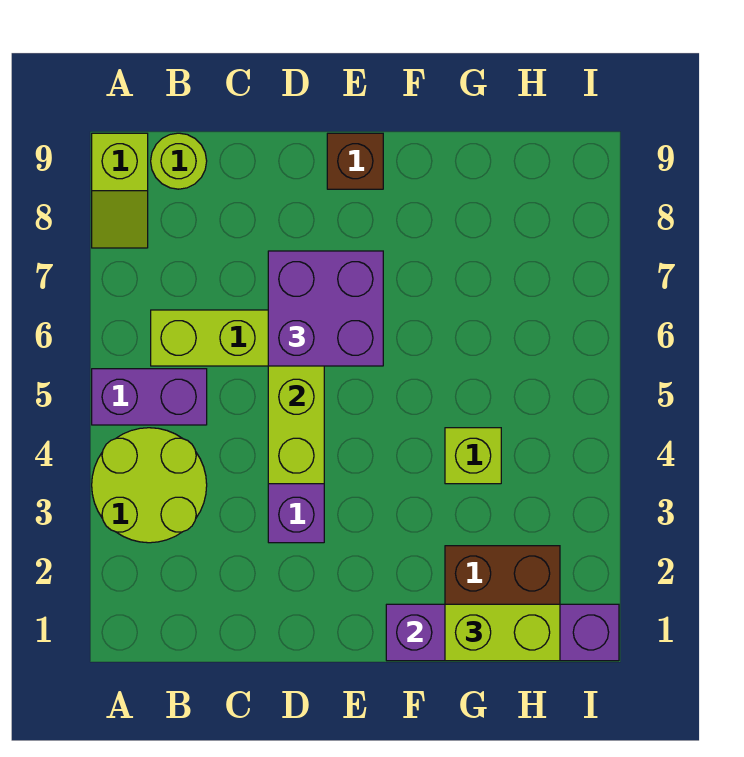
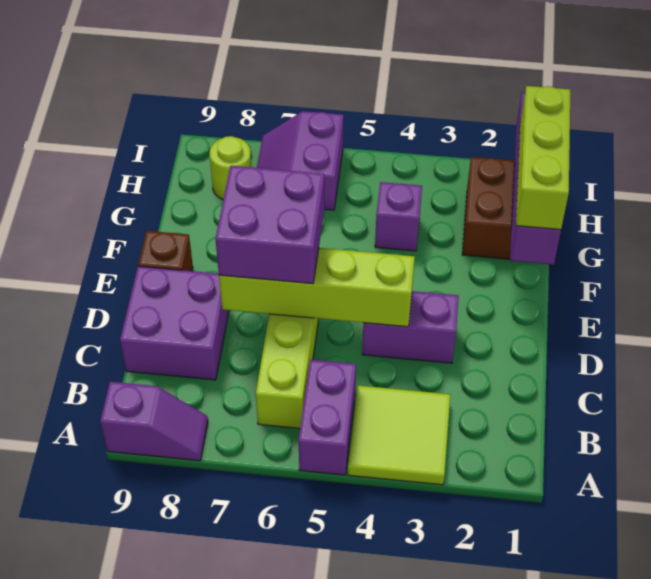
lime 2x2 round brick [92,428,207,543] -> lime 2x2 tile [348,385,450,485]
lime 1x2 slope [92,133,148,248] -> purple 1x2 slope [100,382,208,461]
lime 1x1 round brick [151,133,207,189] -> lime 1x1 round brick moved to [210,136,251,199]
none -> purple 2x2 brick [120,266,229,380]
lime 1x2 brick [445,604,560,661] -> lime 1x3 brick [516,86,570,230]
lime 1x1 brick [445,428,501,484] -> purple 1x1 brick [375,182,422,251]
none -> purple 2x2 slope [257,111,344,210]

